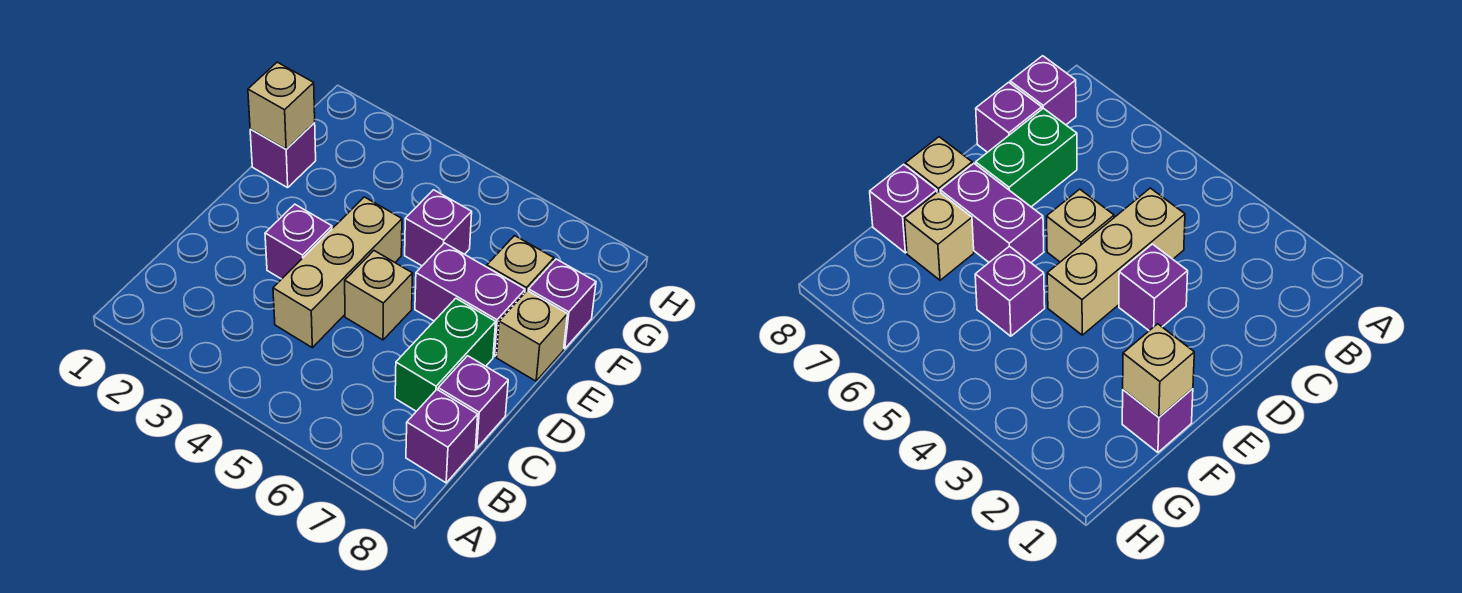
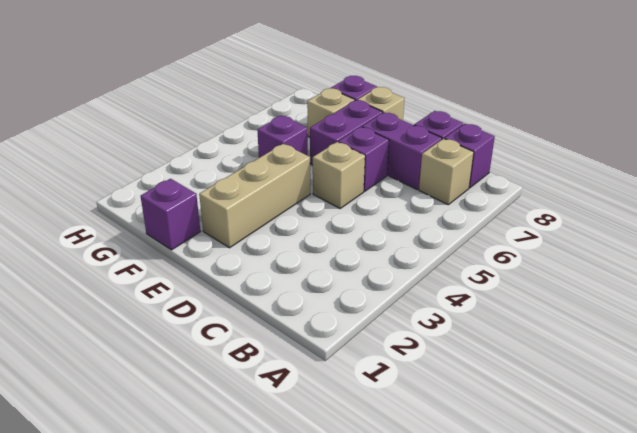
tan 1x3 brick [273,197,402,348] -> tan 1x3 brick turned to [199,144,310,248]
green 1x2 brick [395,298,496,411] -> purple 1x2 brick [362,112,442,190]
purple 1x1 brick [265,204,332,279] -> purple 1x1 brick moved to [338,127,389,191]
tan 1x1 brick [248,62,315,149] -> tan 1x1 brick moved to [419,139,474,205]

